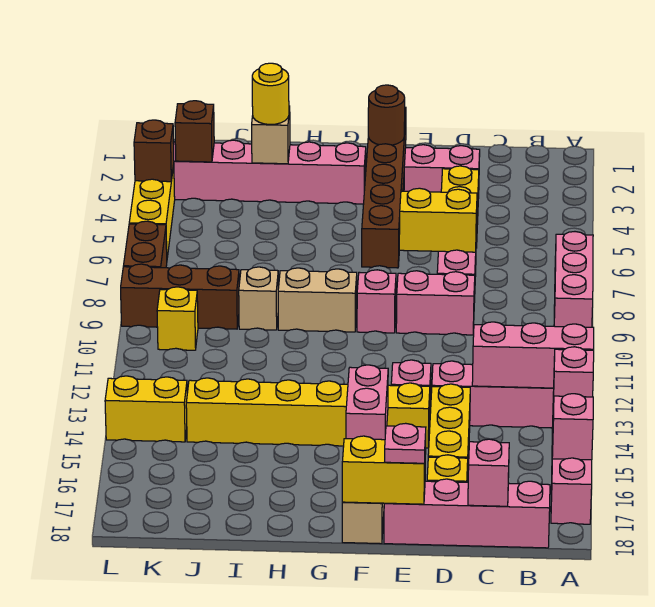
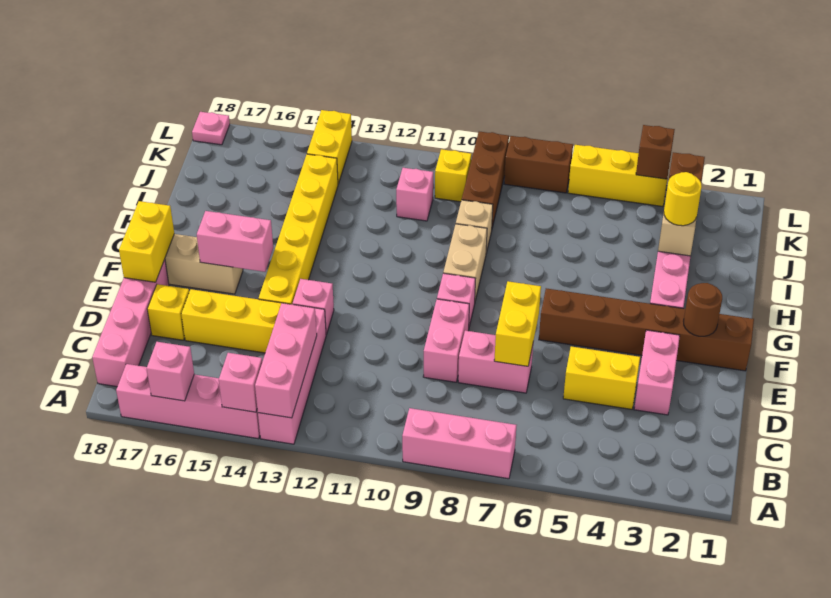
pink 1x1 brick [468,439,509,506] -> pink 1x1 brick moved to [396,168,433,221]
pink 1x1 plate [385,423,426,463] -> pink 1x1 plate moved to [192,112,230,145]

